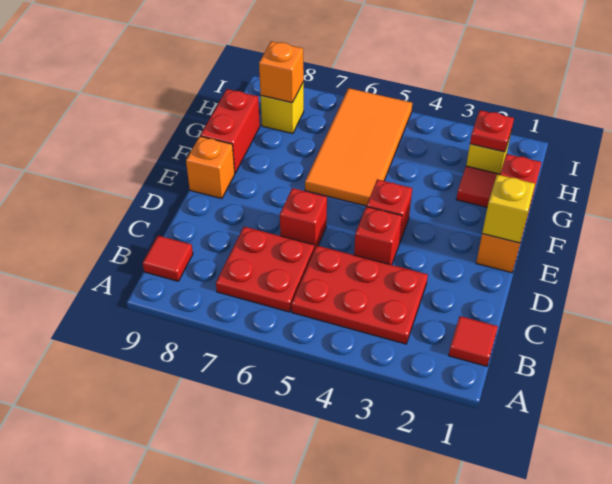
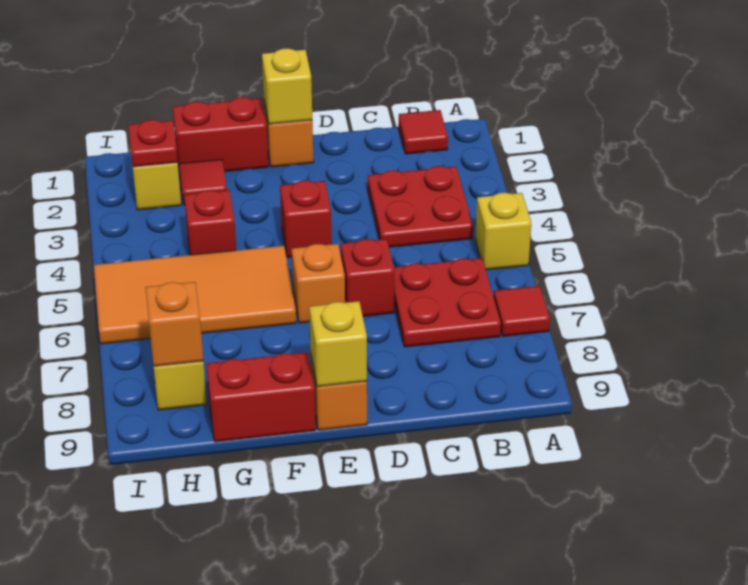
none -> yellow 1x1 brick [475,193,531,270]
red 2x3 plate [291,246,428,344] -> red 2x2 plate [368,166,473,247]
red 1x1 tile [143,236,193,281] -> red 1x1 tile moved to [494,286,550,336]
red 1x1 brick [354,207,402,265] -> red 1x1 brick moved to [184,190,236,255]
none -> orange 1x1 brick [292,244,345,323]
none -> yellow 1x1 brick [309,301,367,387]

